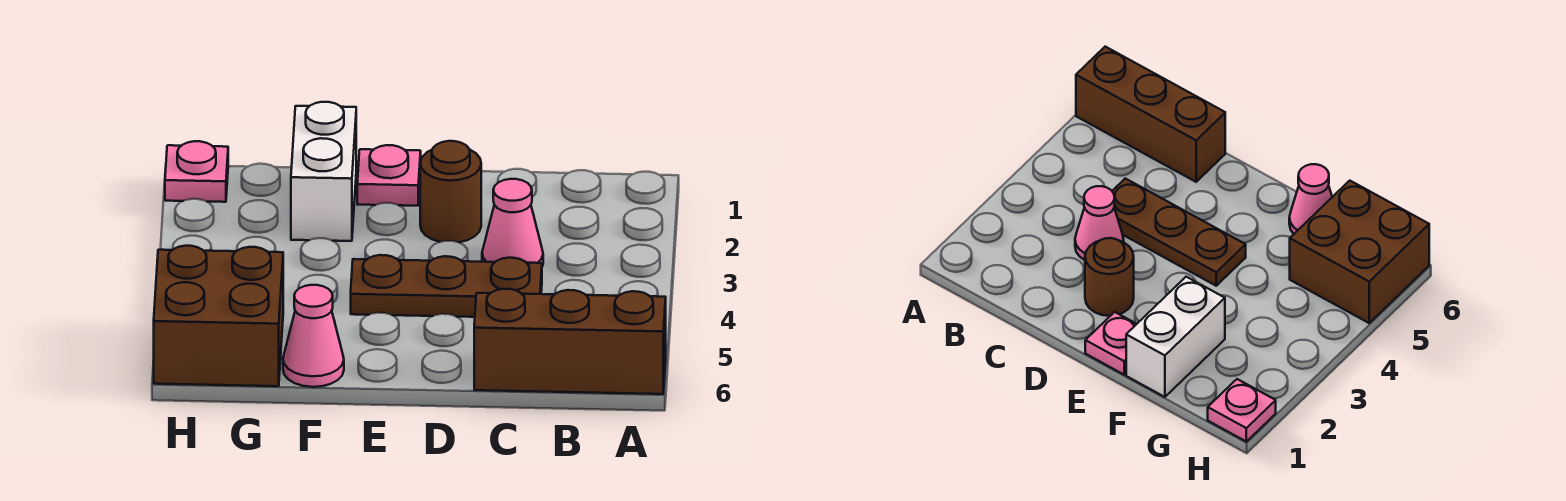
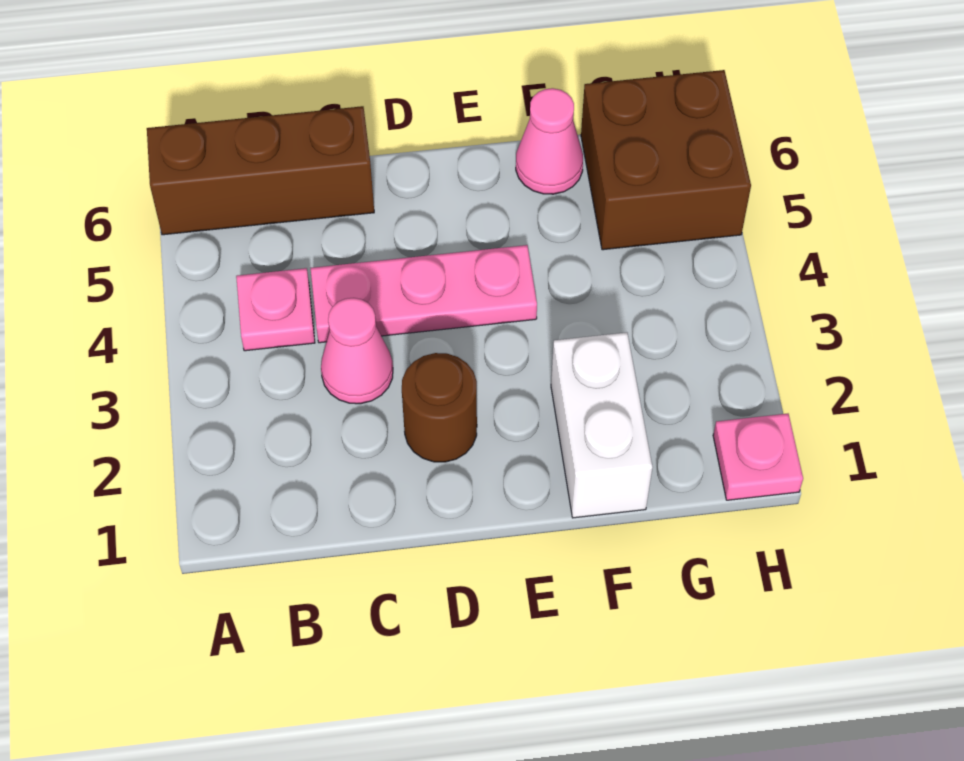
brown 1x3 plate [351,255,542,317] -> pink 1x3 plate [311,245,537,343]
pink 1x1 plate [357,145,421,206] -> pink 1x1 plate moved to [236,268,315,351]

